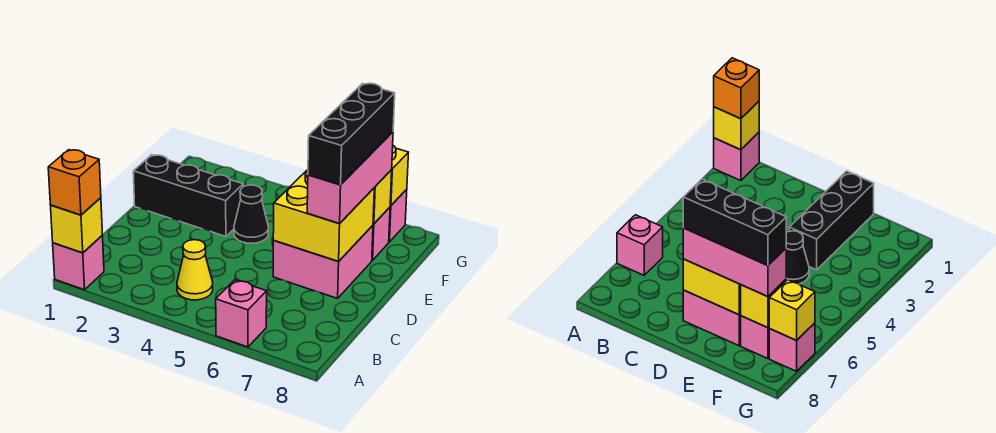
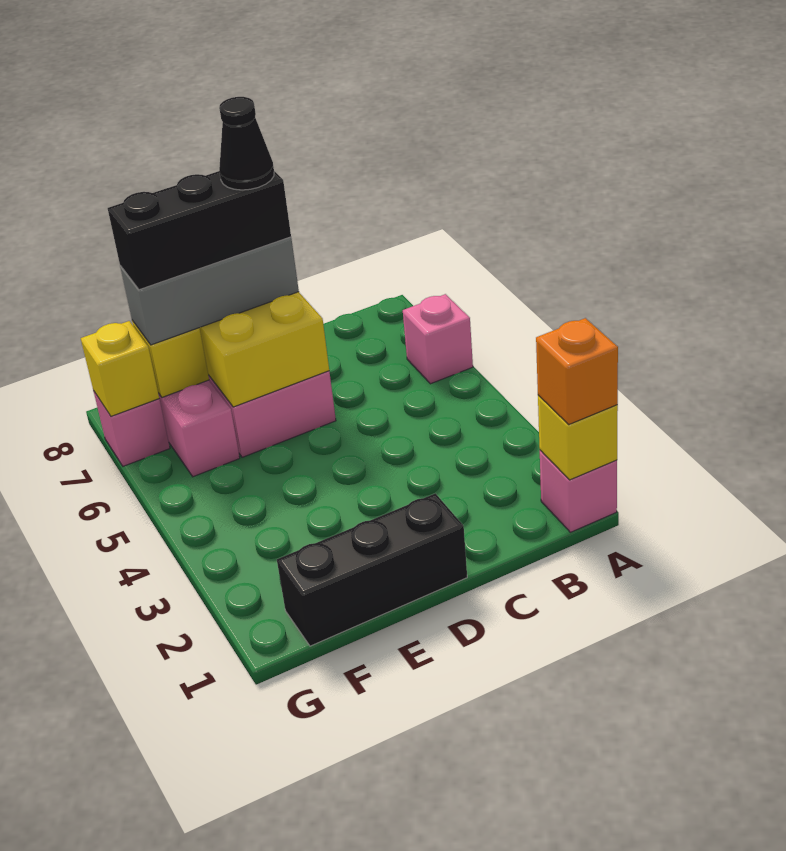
yellow 1x1 cone [177,240,213,300] -> none
pink 1x3 brick [307,132,393,223] -> grey 1x3 brick [120,237,299,345]
black 1x3 brick [133,155,243,237] -> black 1x3 brick turned to [277,493,467,646]
black 1x1 cone [234,185,268,243] -> black 1x1 cone moved to [219,97,274,190]

